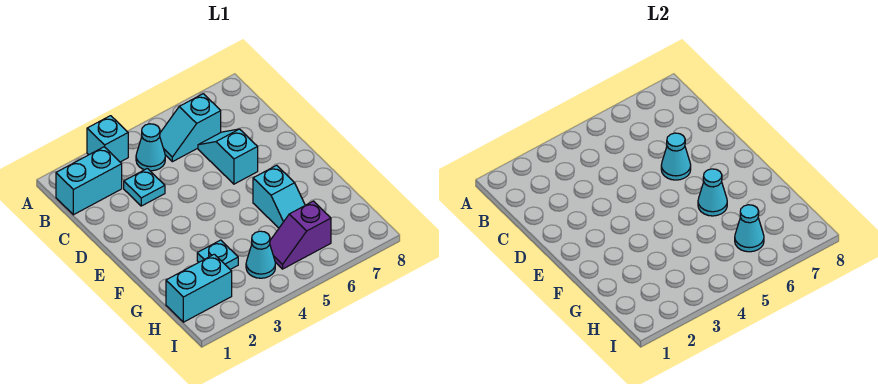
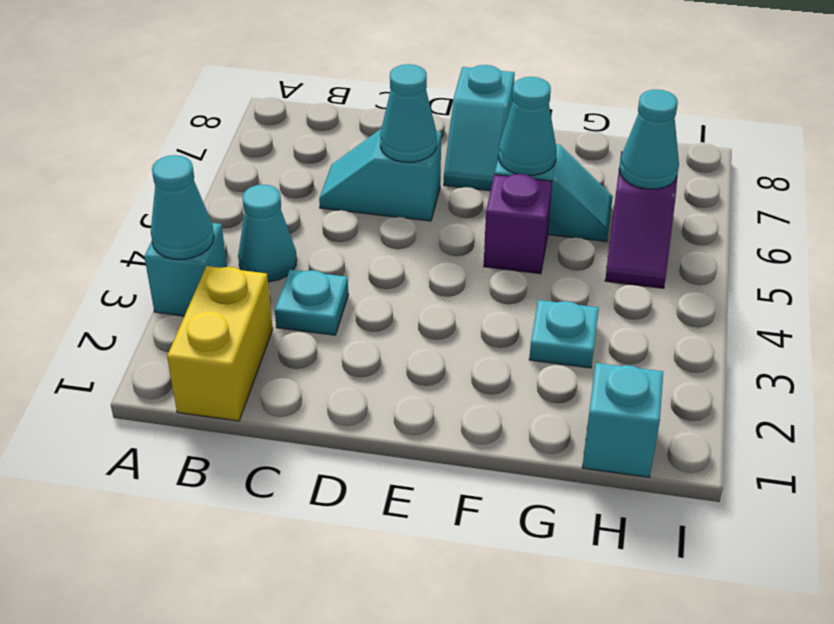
cyan 1x2 brick [56,147,122,215] -> yellow 1x2 brick [167,266,273,421]
cyan 1x2 slope [160,94,221,162] -> cyan 1x2 slope moved to [444,65,515,191]
none -> purple 1x1 brick [484,174,552,274]
cyan 1x2 brick [166,254,232,322] -> cyan 1x1 brick [582,363,663,477]
cyan 1x1 cone [246,231,275,278] -> cyan 1x1 cone moved to [151,155,214,259]

